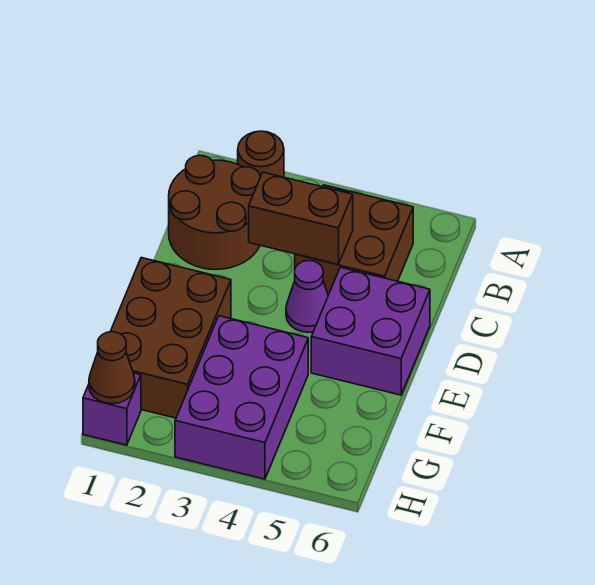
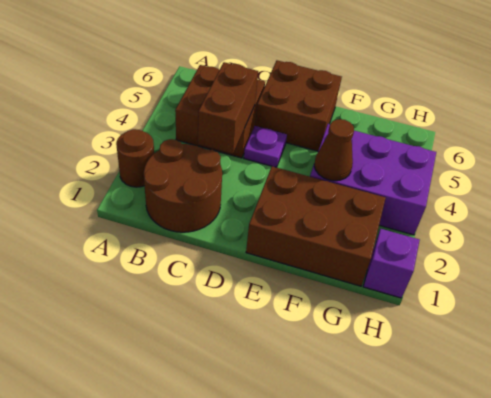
purple 1x1 cone [286,261,328,332] -> purple 1x1 plate [244,126,287,167]
purple 2x2 brick [311,267,430,395] -> brown 2x2 brick [255,60,342,151]
brown 1x1 cone [89,332,135,404] -> brown 1x1 cone moved to [314,119,354,181]

